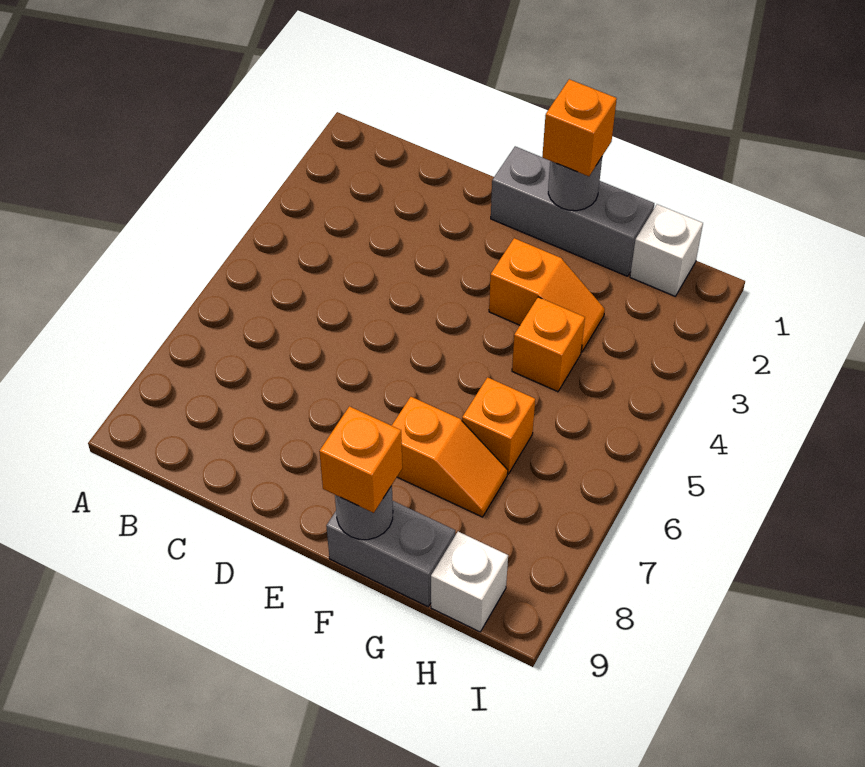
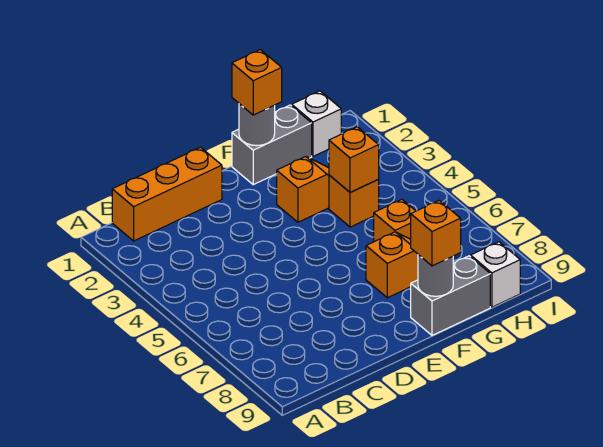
none -> orange 1x3 brick [112,147,222,241]
grey 1x3 brick [491,146,654,276] -> grey 1x2 brick [232,105,312,185]
none -> orange 1x1 brick [329,127,379,193]

